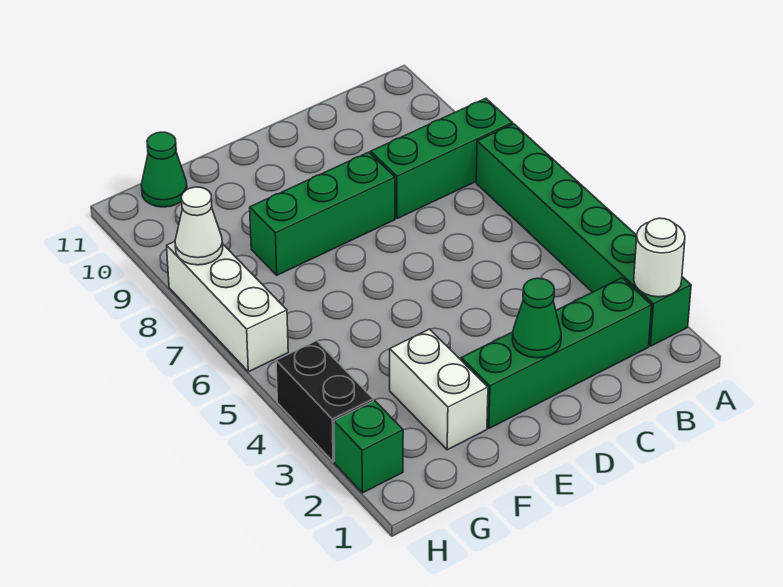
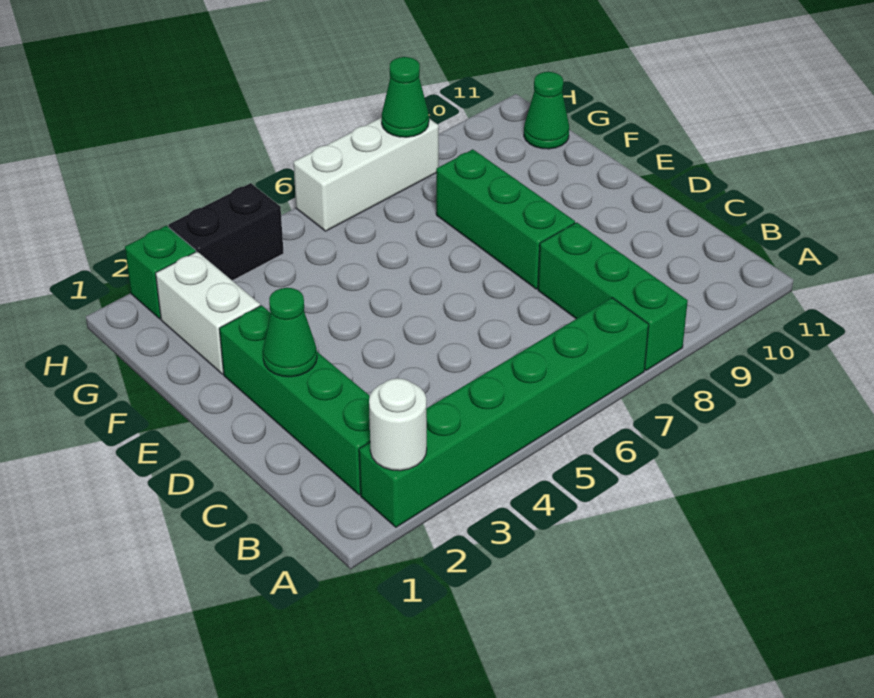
white 1x2 brick [390,329,488,450] -> white 1x2 brick turned to [156,252,260,374]
white 1x1 cone [175,187,223,265] -> green 1x1 cone [382,57,429,137]

